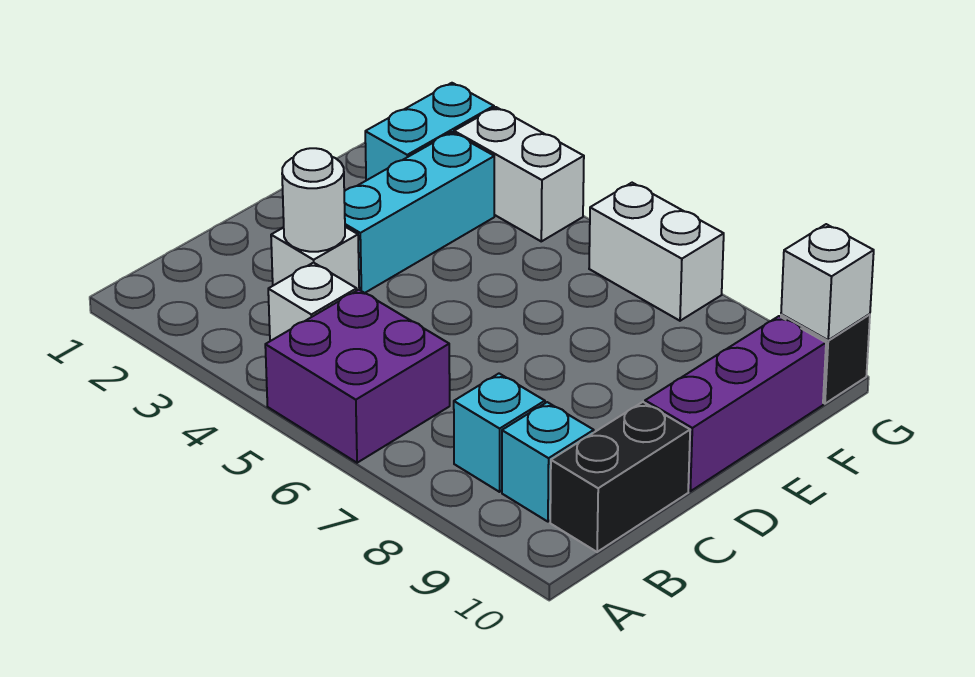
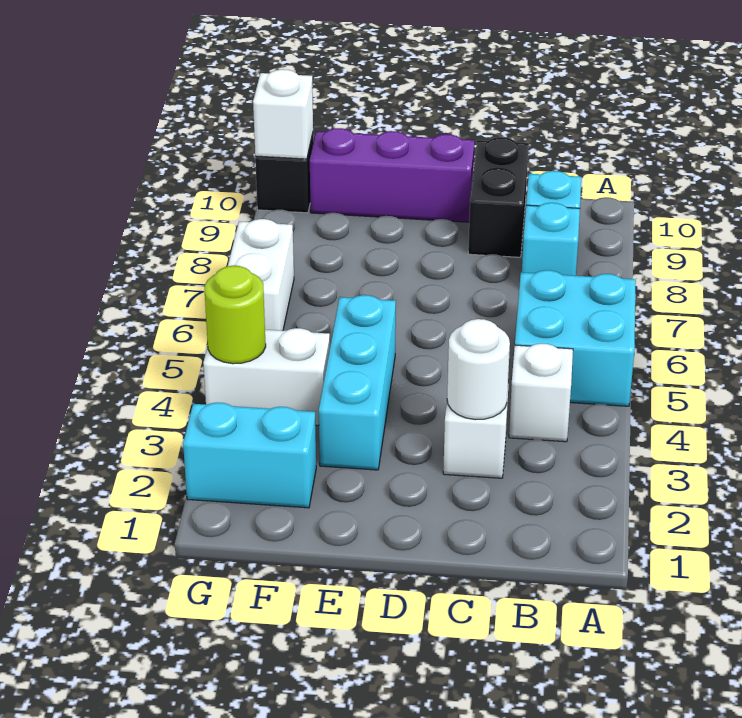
purple 2x2 brick [265,290,450,463] -> cyan 2x2 brick [515,270,636,406]
black 1x2 brick [550,402,690,552] -> black 1x2 brick turned to [468,137,529,257]
cyan 1x3 brick [344,132,494,293] -> cyan 1x3 brick turned to [319,295,396,470]
white 1x2 brick [454,107,584,241] -> white 1x2 brick turned to [203,328,330,425]
none -> lime 1x1 round brick [205,266,266,364]

